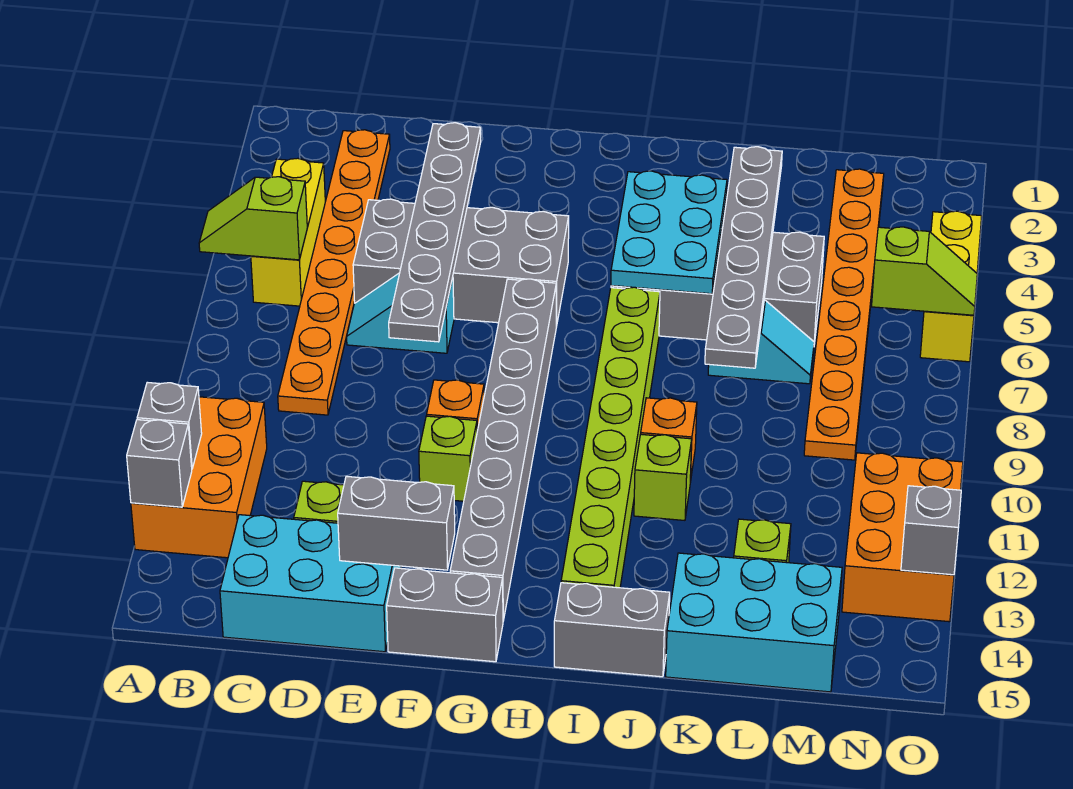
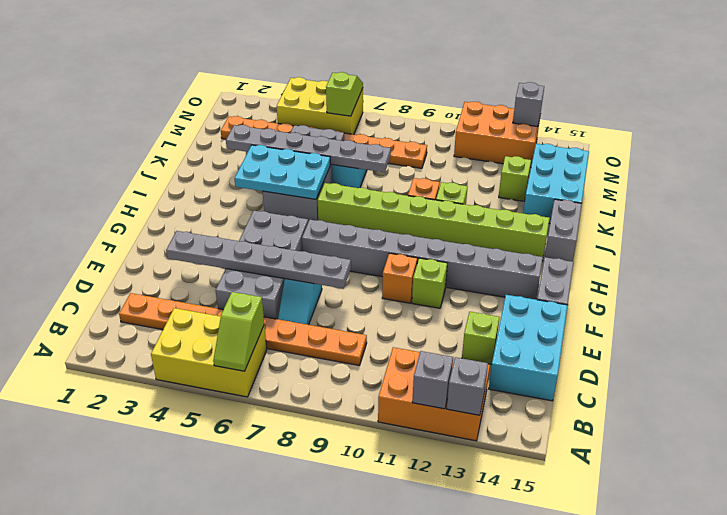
yellow 1x3 brick [251,158,325,306] -> yellow 2x3 brick [151,308,267,397]
grey 1x2 brick [338,476,455,570] -> none
yellow 1x3 brick [920,211,982,362] -> yellow 2x3 brick [277,77,363,134]

